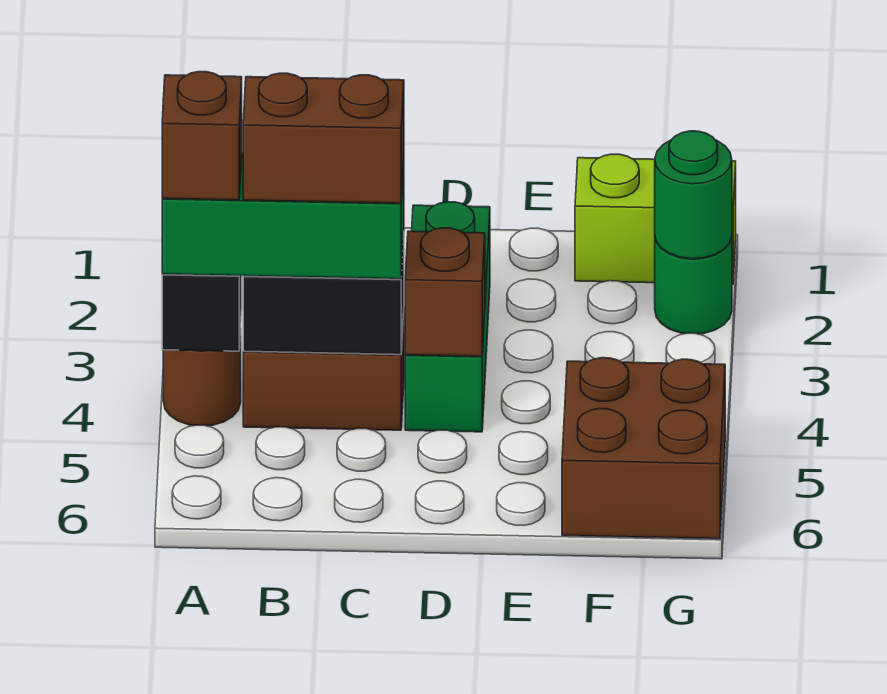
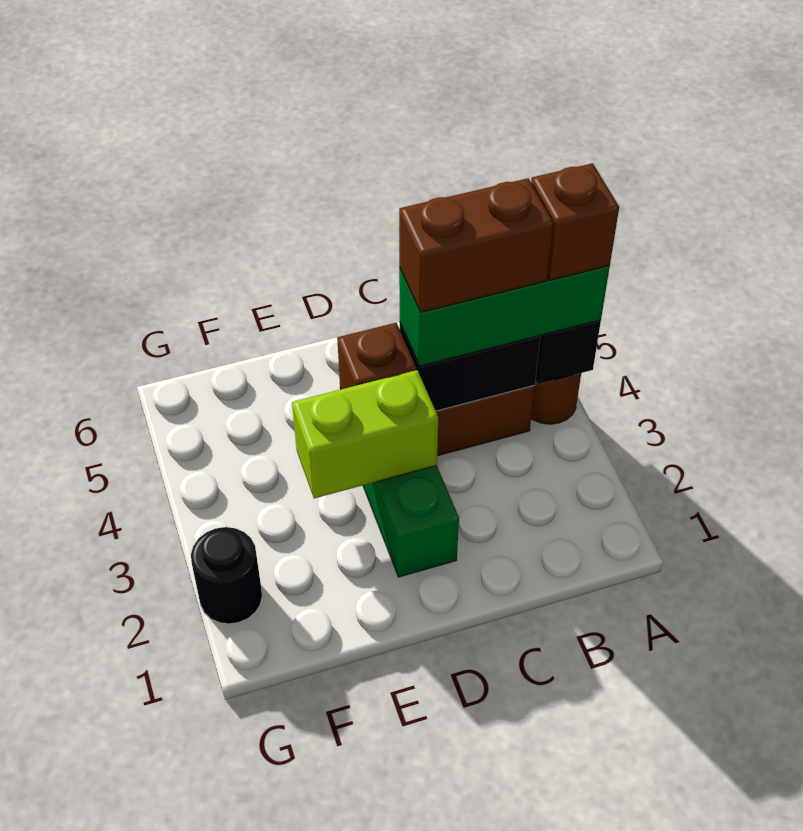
lime 1x2 brick [575,154,736,284] -> lime 1x2 brick moved to [292,370,438,498]
brown 2x2 brick [562,358,725,539] -> none
green 1x1 round brick [655,237,732,334] -> black 1x1 round brick [191,527,262,624]
green 1x1 round brick [655,131,732,259] -> none

